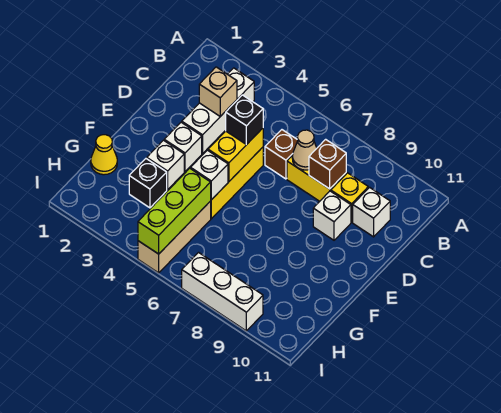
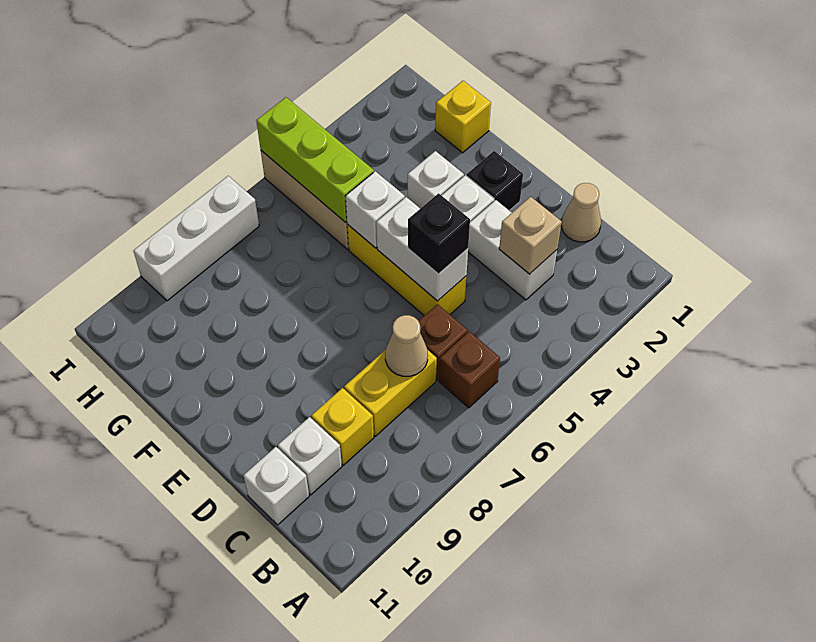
white 1x3 brick [182,68,254,153] -> white 1x2 brick [468,200,557,300]
none -> tan 1x1 cone [561,183,601,242]
brown 1x1 brick [309,139,346,189] -> brown 1x1 brick moved to [439,331,500,408]
yellow 1x2 brick [208,128,263,182] -> white 1x2 brick [376,197,468,301]
white 1x1 brick [313,191,351,240] -> white 1x1 brick moved to [243,447,309,525]
yellow 1x1 cone [91,135,117,175] -> yellow 1x1 brick [435,81,491,153]
black 1x1 brick [129,159,167,208] -> black 1x1 brick moved to [467,151,523,211]

